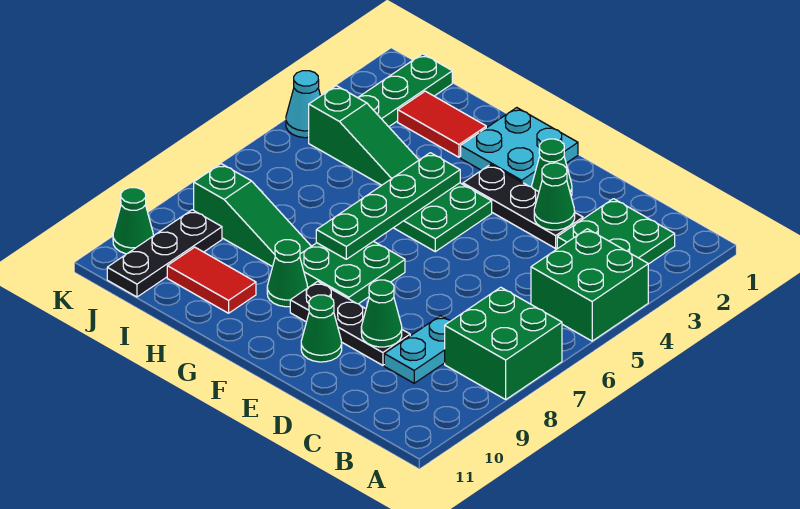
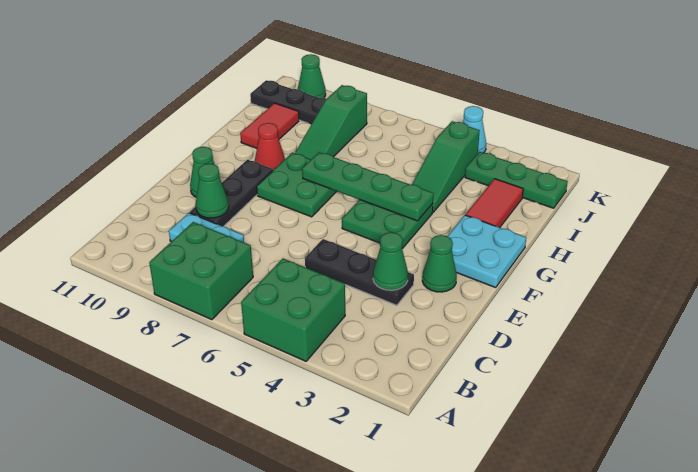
green 2x2 plate [557,199,675,264] -> none
black 1x3 plate [463,165,583,248] -> black 1x3 plate turned to [305,239,414,305]
green 1x1 cone [267,240,308,307] -> red 1x1 cone [255,123,285,170]

